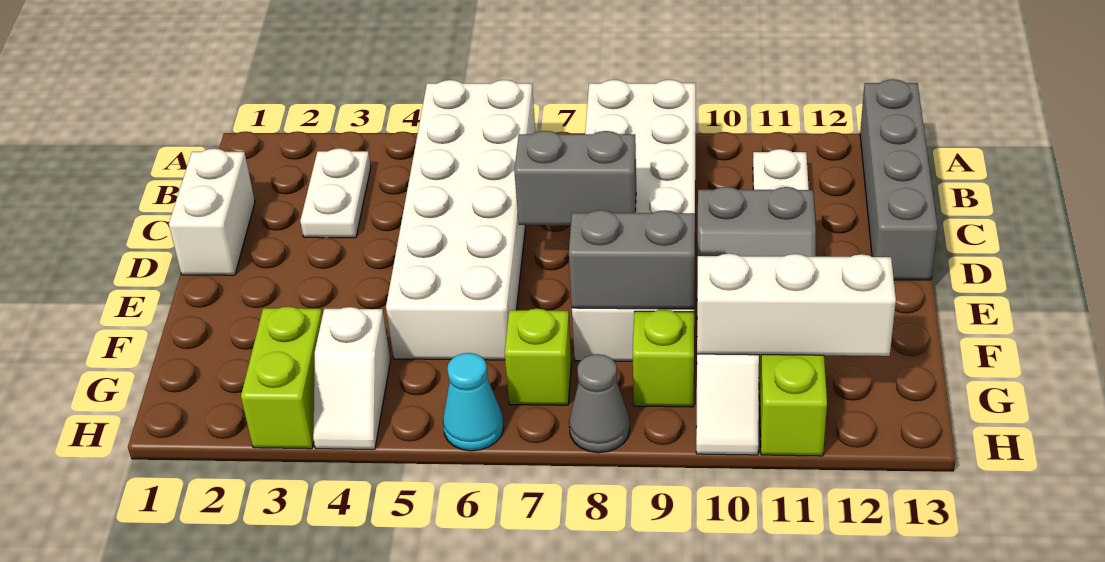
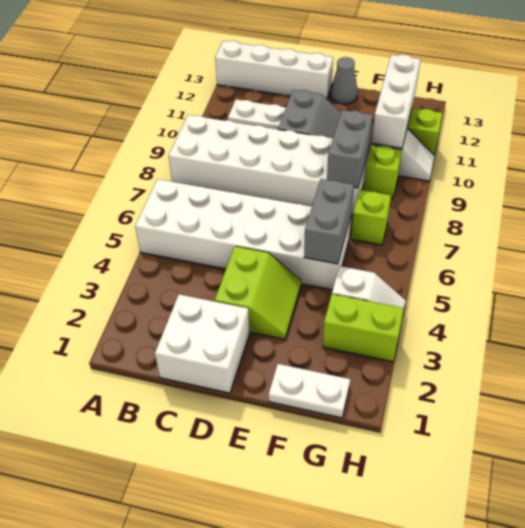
grey 1x4 brick [860,79,938,280] -> white 1x4 brick [215,41,333,99]
white 1x2 plate [300,148,371,238] -> white 1x2 plate moved to [269,364,350,418]
white 1x2 brick [169,149,255,275] -> white 2x2 brick [155,294,250,393]
none -> lime 2x2 slope [215,246,302,339]
grey 1x2 brick [514,131,636,225] -> grey 1x2 brick moved to [304,179,354,264]
cyan 1x1 cone [443,353,504,451] -> none
grey 1x1 cone [569,354,630,453] -> grey 1x1 cone moved to [330,57,358,104]

